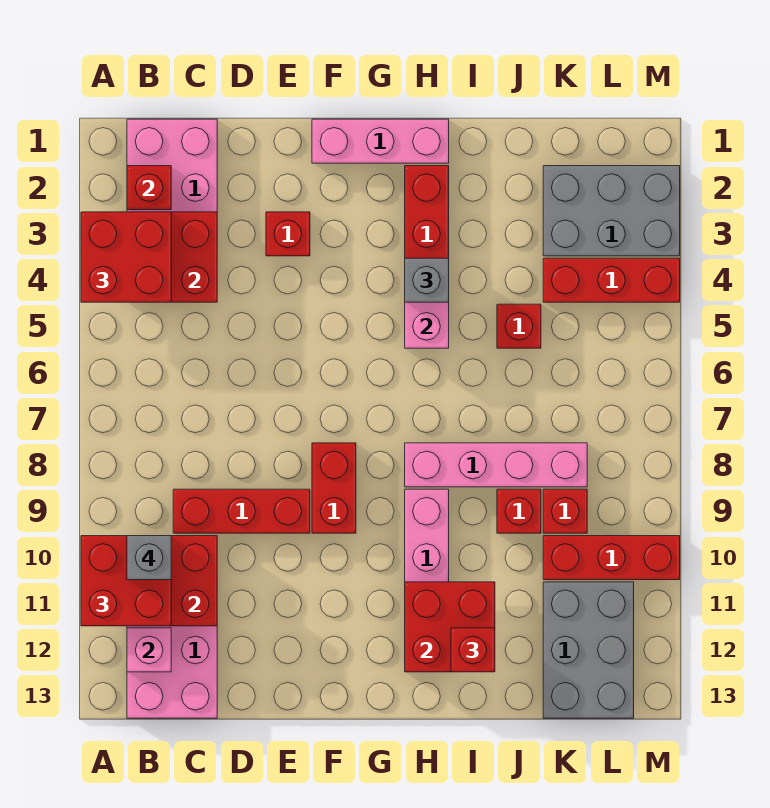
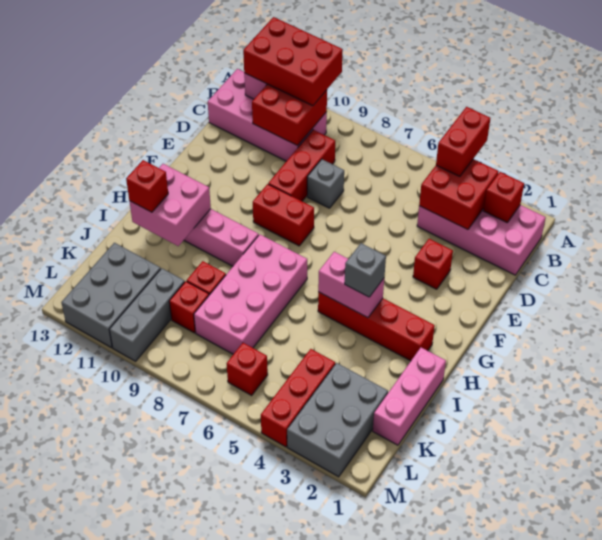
red 2x2 brick [81,212,171,302] -> red 1x2 brick [436,107,490,176]
red 2x2 brick [81,536,171,626] -> red 2x3 brick [243,17,343,106]
grey 1x1 brick [127,536,171,580] -> grey 1x1 brick moved to [307,159,344,208]
pink 1x3 brick [312,119,449,163] -> pink 1x3 brick moved to [373,348,446,445]
pink 1x4 brick [405,443,587,487] -> pink 2x4 brick [194,234,307,354]
red 2x2 brick [405,582,495,672] -> pink 2x2 brick [129,164,211,246]
red 1x1 brick [497,304,541,348] -> red 1x1 brick moved to [227,343,268,395]
red 1x3 brick [543,536,680,580] -> grey 1x3 brick [109,268,185,361]
grey 2x3 brick [543,582,634,718] -> grey 2x3 brick turned to [61,243,161,348]

